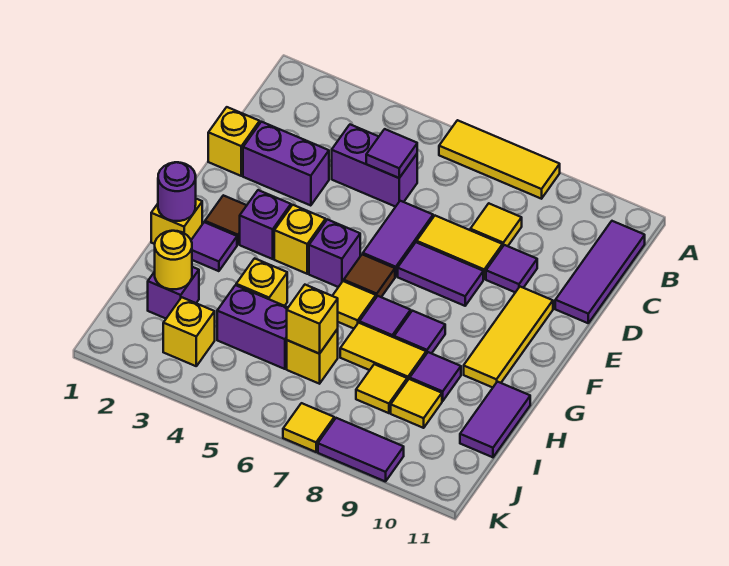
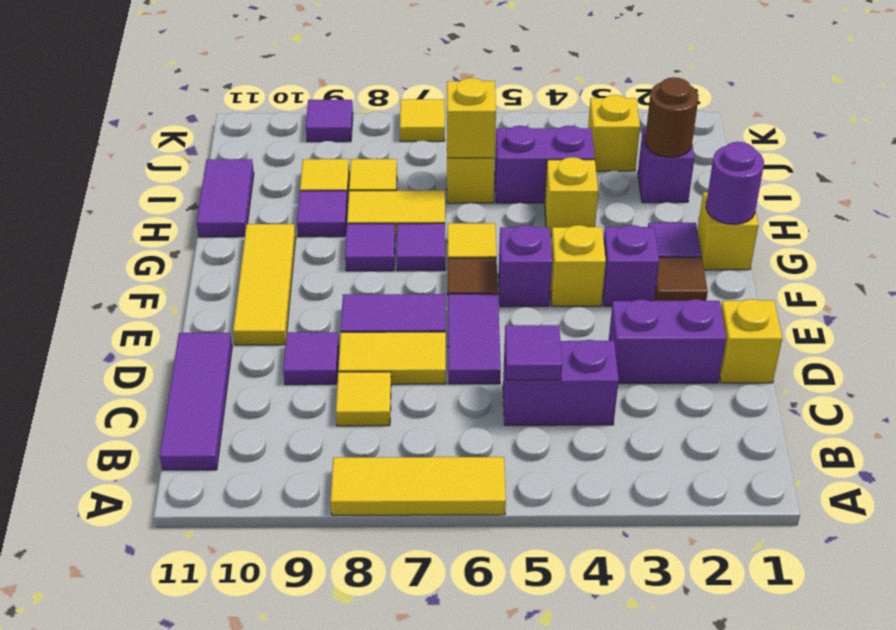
yellow 1x1 round brick [155,231,192,289] -> brown 1x1 round brick [645,77,699,157]
purple 1x2 tile [318,418,404,482] -> purple 1x1 tile [306,100,353,142]

